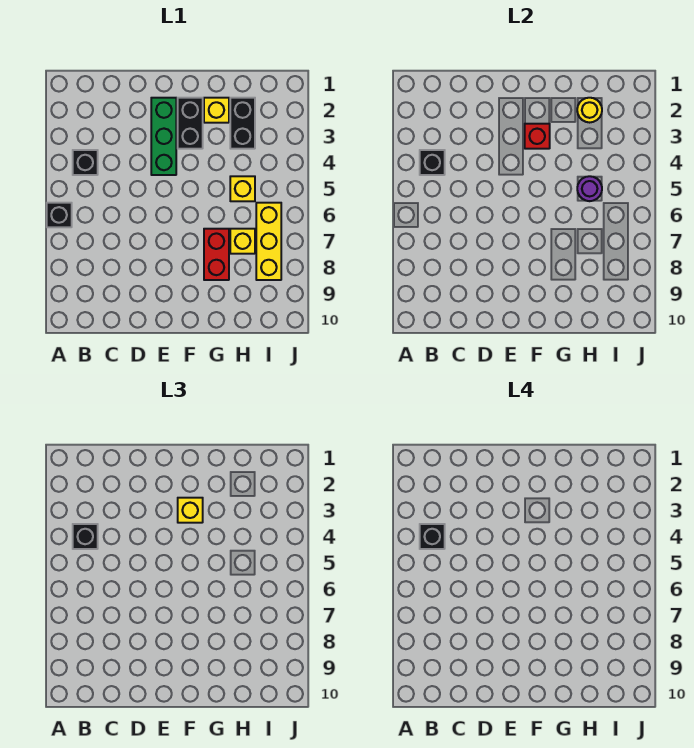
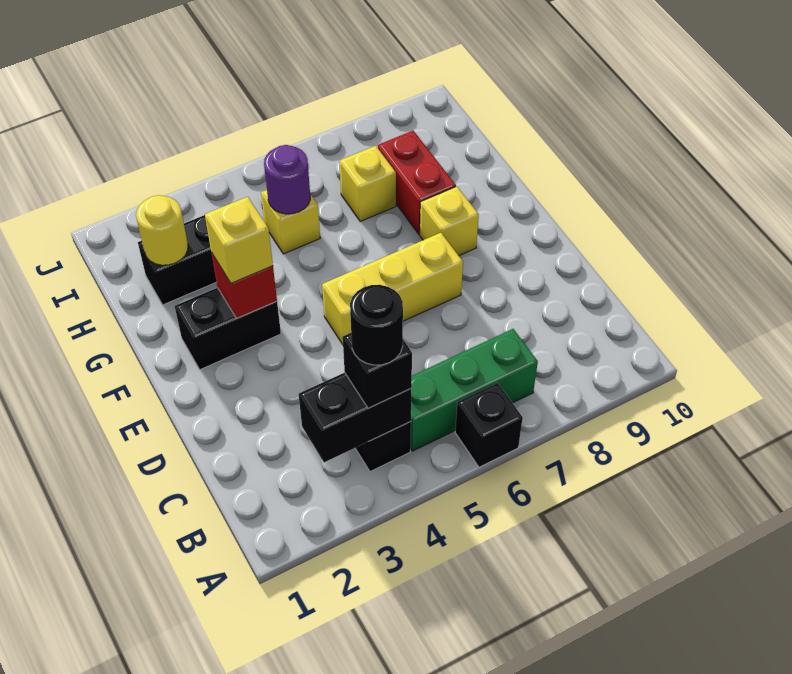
black 1x1 brick [420,150,445,175] -> black 1x2 brick [299,373,411,462]
black 1x1 brick [420,524,445,549] -> black 1x1 round brick [350,285,403,365]
green 1x3 brick [151,98,176,175] -> green 1x3 brick moved to [411,329,538,451]
yellow 1x1 brick [204,98,229,123] -> yellow 1x1 brick moved to [420,187,479,256]
red 1x2 brick [204,229,229,280] -> red 1x2 brick turned to [378,131,456,234]
yellow 1x3 brick [256,203,281,280] -> yellow 1x3 brick moved to [322,233,463,344]

